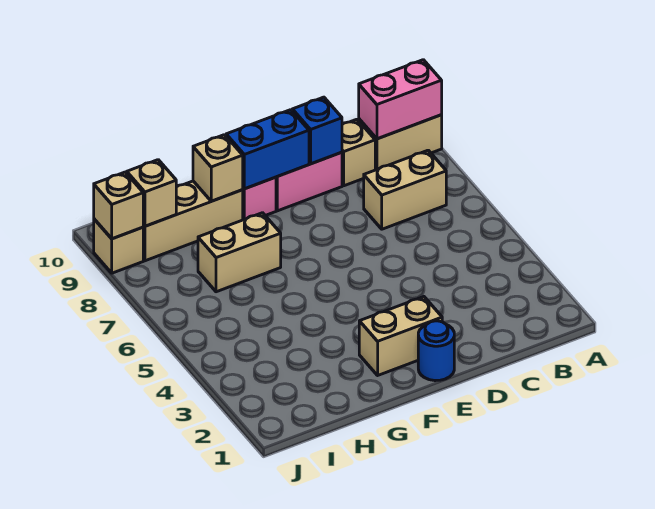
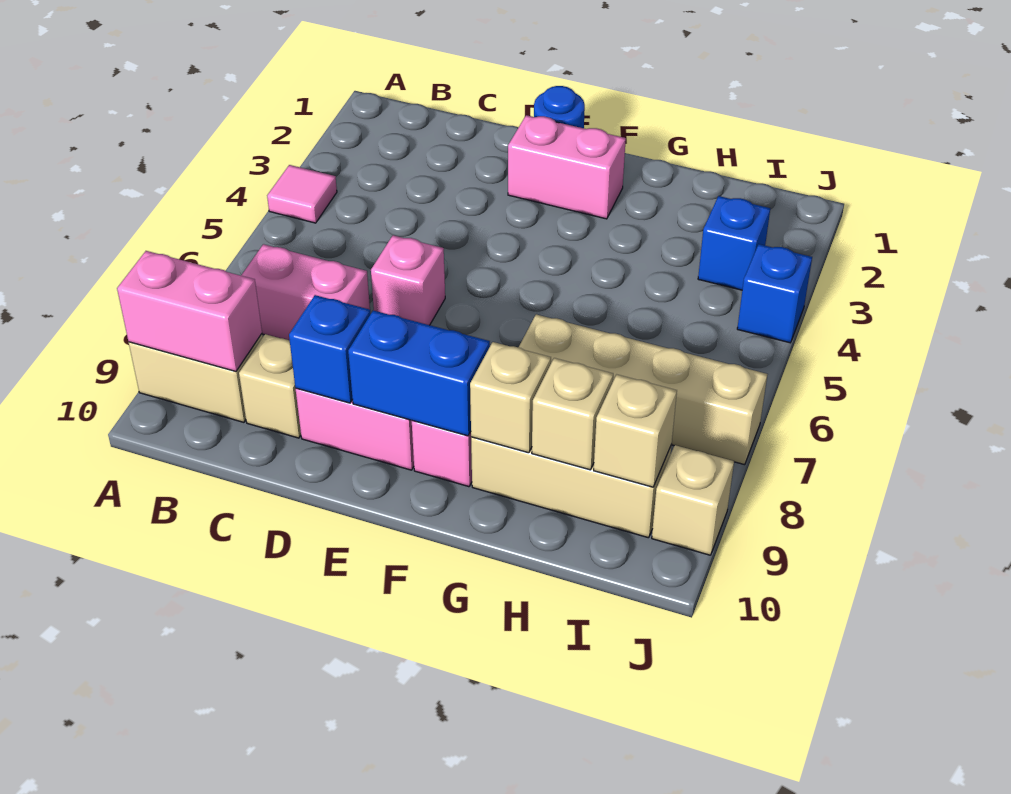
none -> pink 1x1 tile [267,165,337,223]
tan 1x2 brick [364,150,446,229] -> pink 1x2 brick [241,244,370,341]
none -> pink 1x1 brick [371,235,445,325]
tan 1x2 brick [359,297,442,375] -> pink 1x2 brick [508,115,626,219]
tan 1x2 brick [198,213,281,292] -> tan 1x4 brick [519,314,767,465]
none -> blue 1x1 brick [698,196,770,290]
none -> blue 1x1 brick [737,244,812,343]
tan 1x1 brick [94,172,143,239] -> tan 1x1 brick moved to [532,358,613,470]

